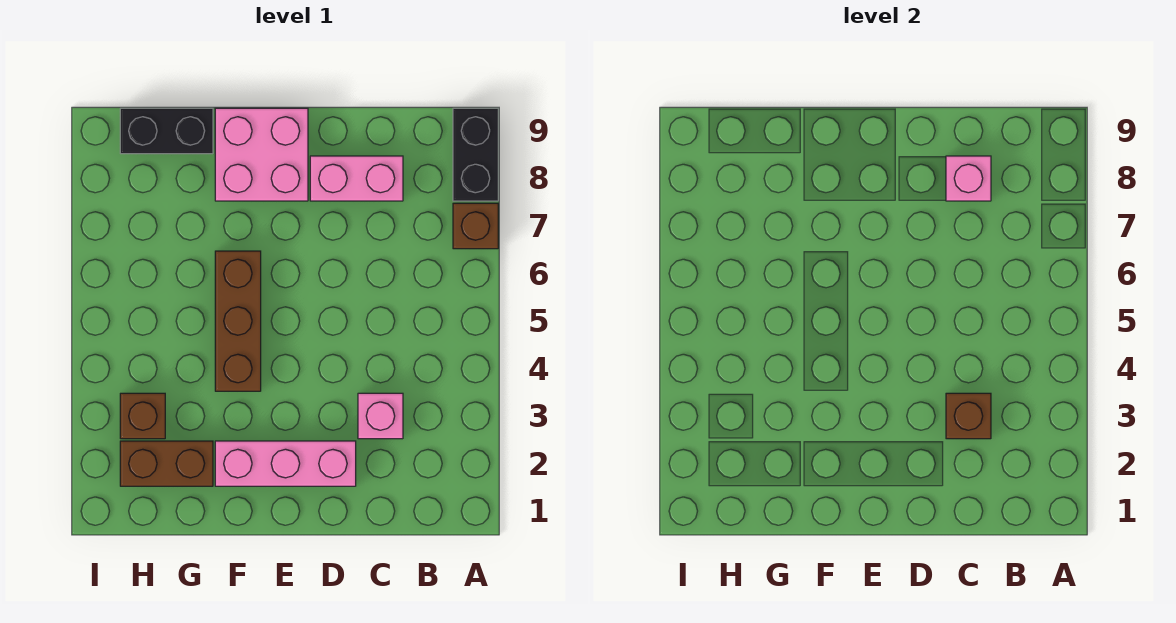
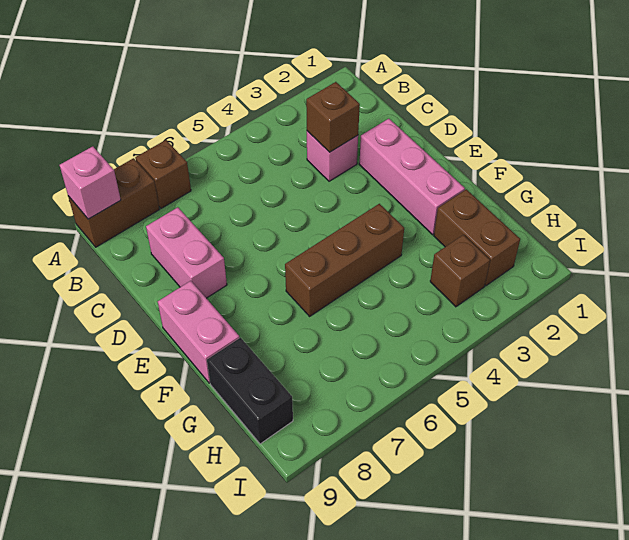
black 1x2 brick [453,108,498,201] -> brown 1x2 brick [68,158,159,247]
pink 1x1 brick [946,156,991,201] -> pink 1x1 brick moved to [60,146,121,219]
pink 2x2 brick [215,108,308,201] -> pink 1x2 brick [158,281,239,383]

